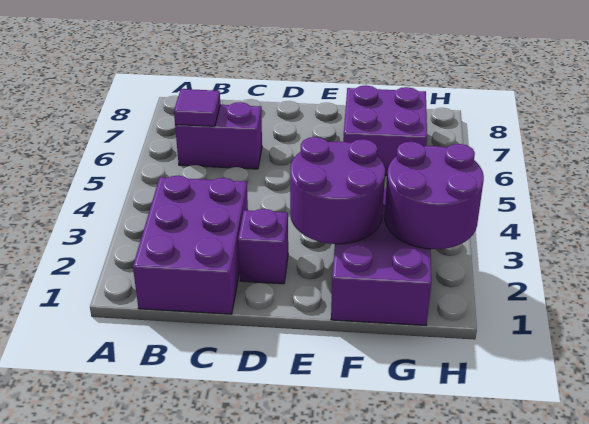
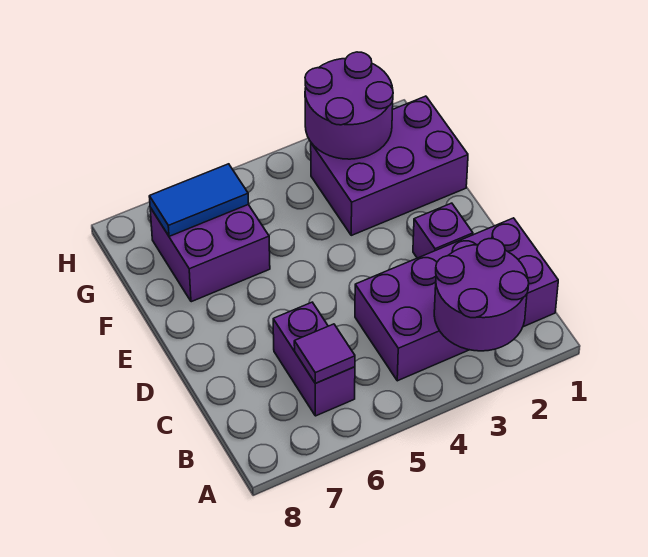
purple 2x3 brick [133,175,248,314] -> purple 2x4 brick [355,218,558,381]
purple 2x2 round brick [290,137,385,244] -> purple 2x2 round brick moved to [434,239,529,351]
none -> blue 1x2 tile [149,164,249,236]

